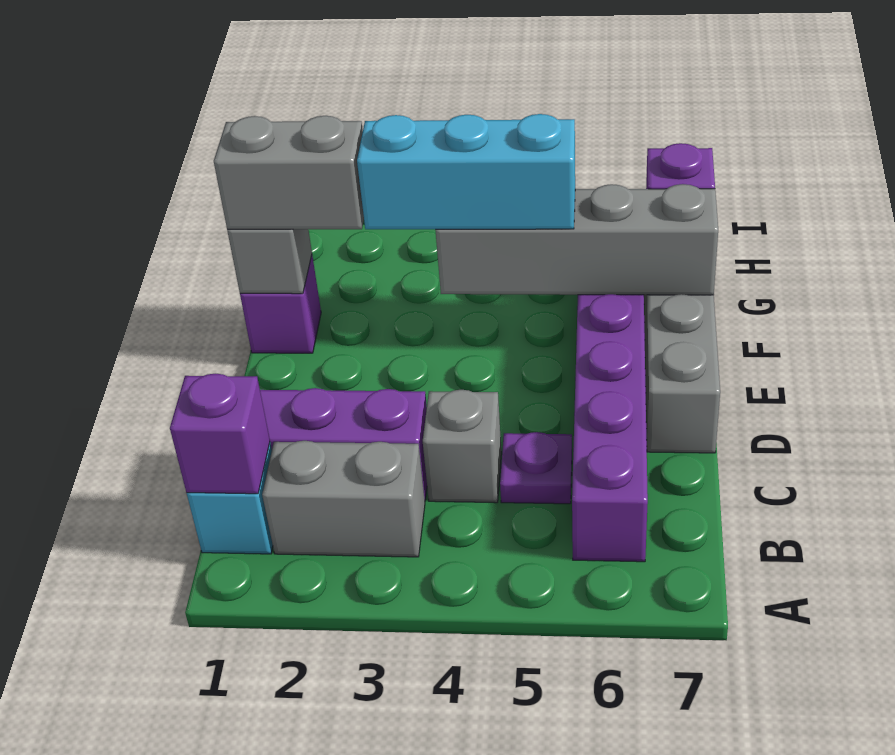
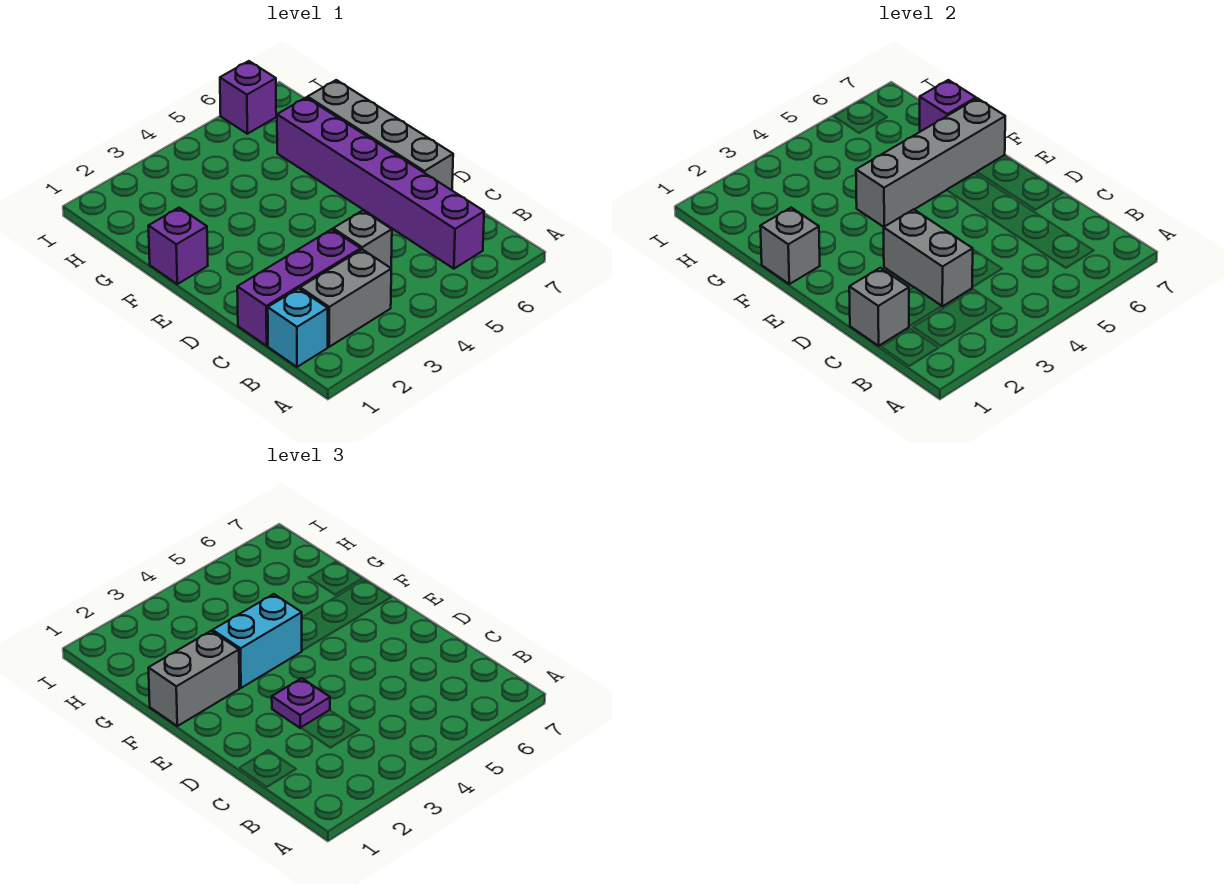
purple 1x1 brick [170,374,270,494] -> purple 1x1 brick moved to [220,61,276,134]
none -> grey 1x1 brick [849,268,909,346]
none -> grey 1x2 brick [884,209,973,306]
purple 1x1 plate [500,432,572,504] -> purple 1x1 plate moved to [272,678,330,728]
cyan 1x3 brick [357,114,575,229] -> cyan 1x2 brick [213,594,302,688]

